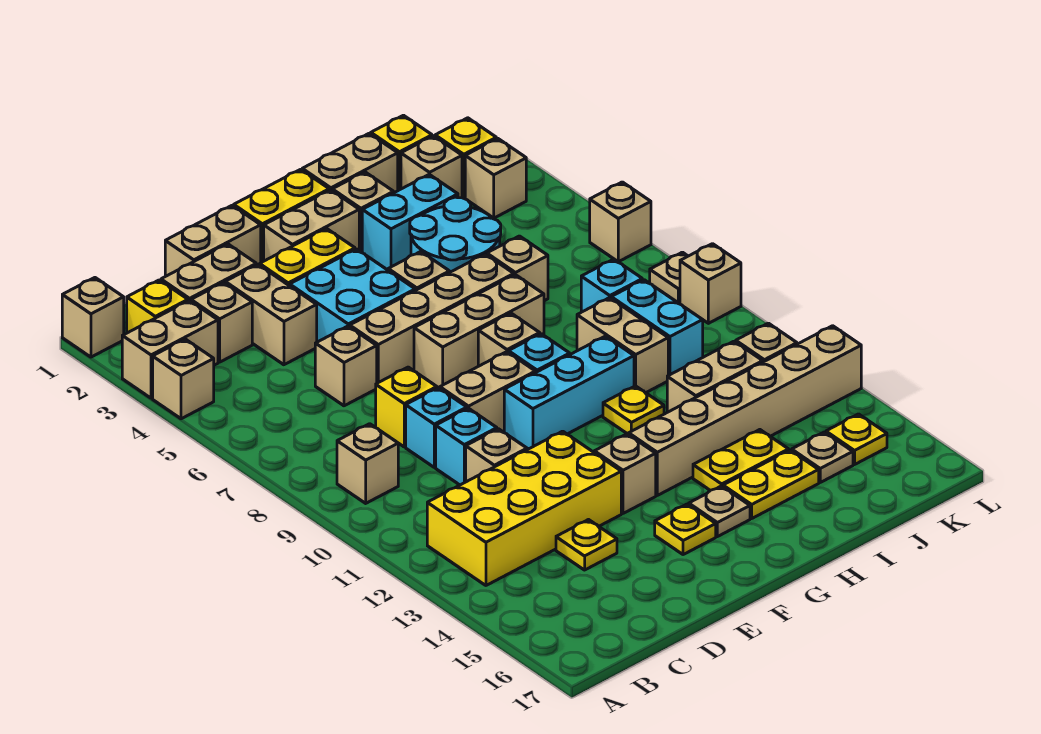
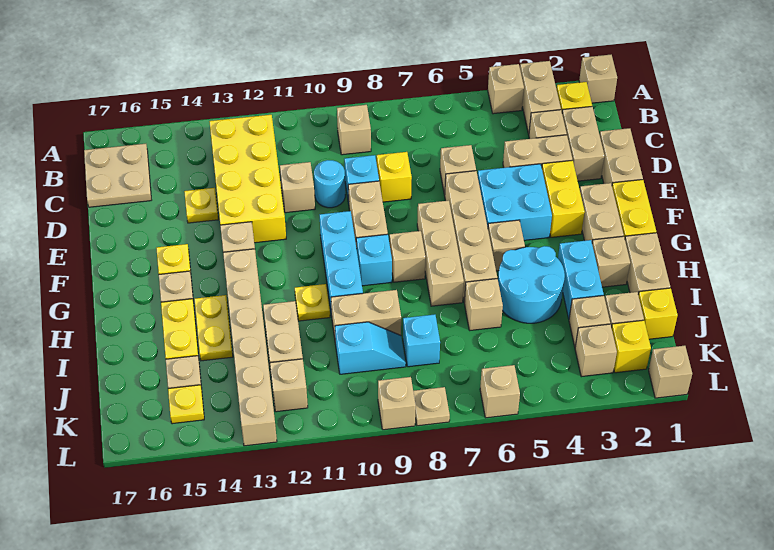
none -> tan 2x2 plate [84,144,151,207]
cyan 1x1 brick [436,408,497,485] -> cyan 1x1 round brick [314,160,345,208]
none -> tan 1x1 brick [569,296,610,347]
cyan 1x2 brick [611,280,703,375] -> cyan 1x2 slope [335,322,406,374]
none -> tan 1x1 brick [649,346,692,398]

